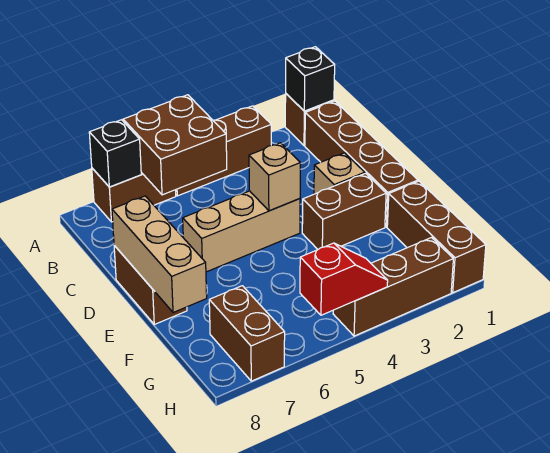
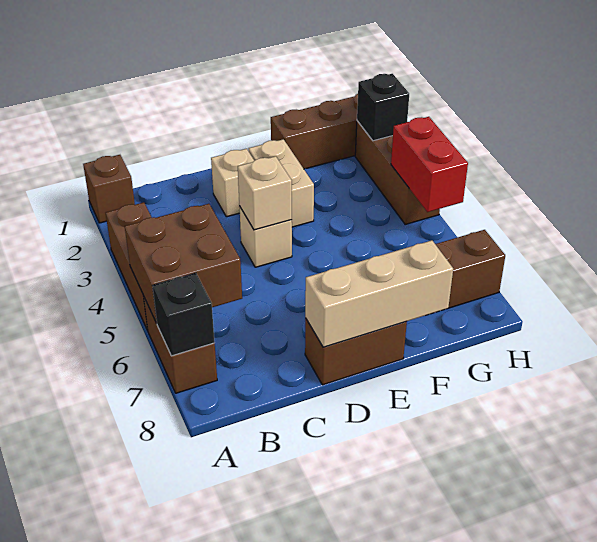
black 1x1 brick [286,47,335,111] -> black 1x1 brick moved to [357,74,409,141]
brown 1x4 brick [305,101,418,227] -> none
tan 1x3 brick [183,191,300,272] -> tan 1x1 brick [239,206,292,267]
brown 1x2 brick [302,173,386,249] -> tan 1x2 brick [249,139,314,227]
red 1x2 slope [300,243,388,315] -> red 1x2 brick [391,117,468,212]

